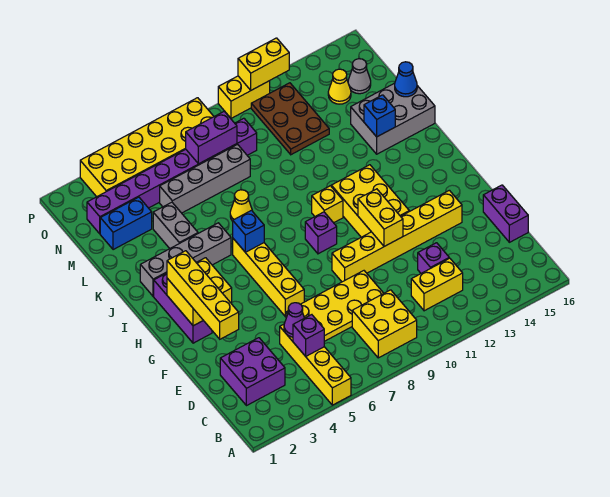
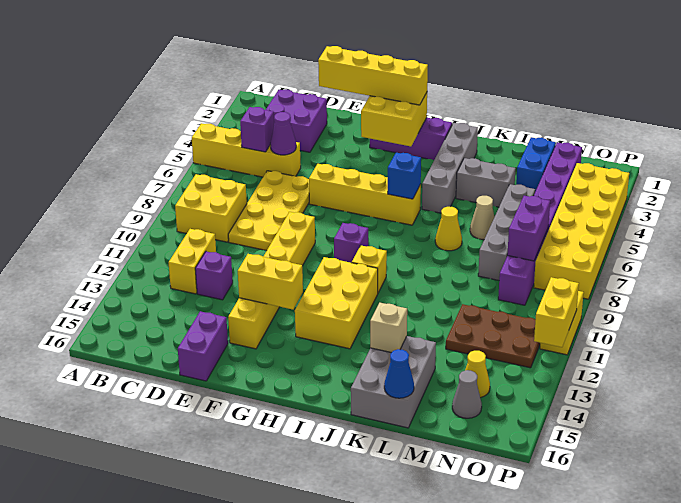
purple 1x2 brick [483,185,528,242] -> purple 1x2 brick turned to [178,311,228,381]
yellow 1x2 brick [358,189,403,246] -> yellow 1x2 brick moved to [238,254,303,309]
yellow 2x3 brick [331,165,409,237] -> yellow 2x3 brick turned to [295,257,378,349]
blue 1x1 brick [364,95,395,137] -> tan 1x1 brick [370,302,407,353]
none -> tan 1x1 cone [470,196,495,240]

